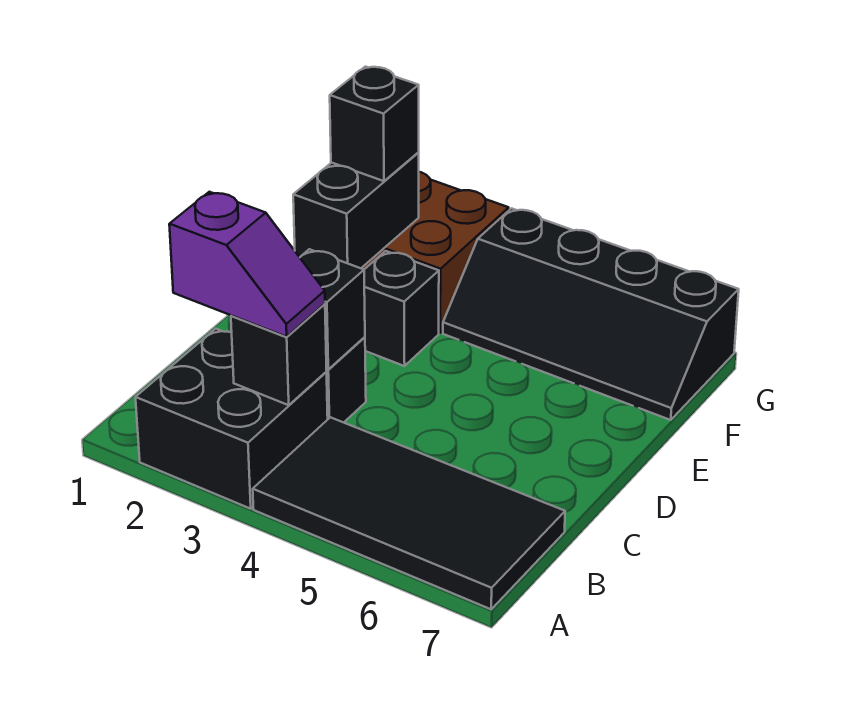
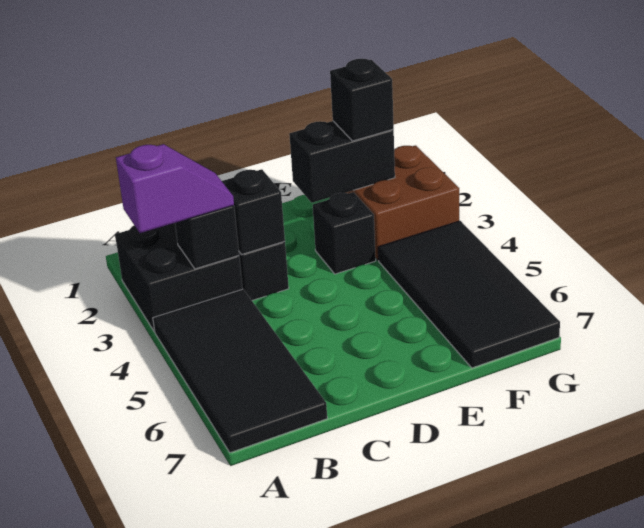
purple 1x2 slope [169,192,325,337] -> purple 1x2 slope turned to [116,144,234,233]
black 2x4 slope [443,208,739,420] -> black 2x4 tile [378,221,560,368]

